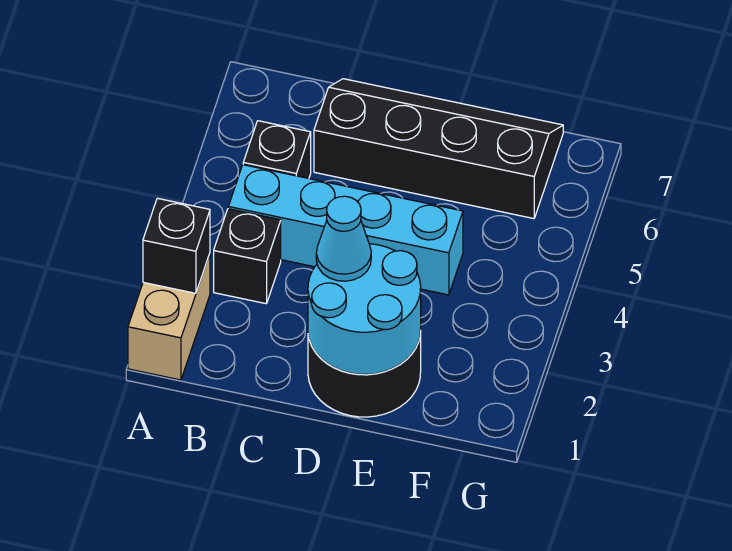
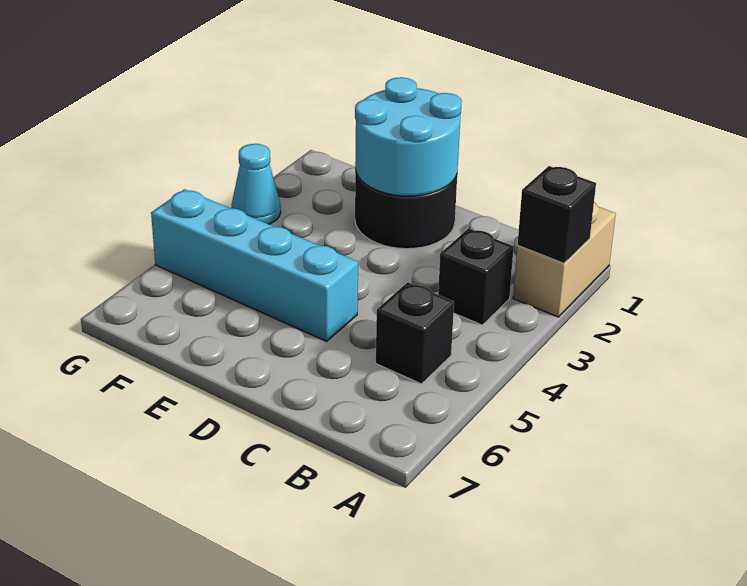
cyan 1x4 brick [228,165,463,295] -> cyan 1x4 brick moved to [151,189,358,341]
black 2x4 slope [314,79,563,219] -> none
cyan 1x1 cone [316,196,371,281] -> cyan 1x1 cone moved to [232,144,281,224]

